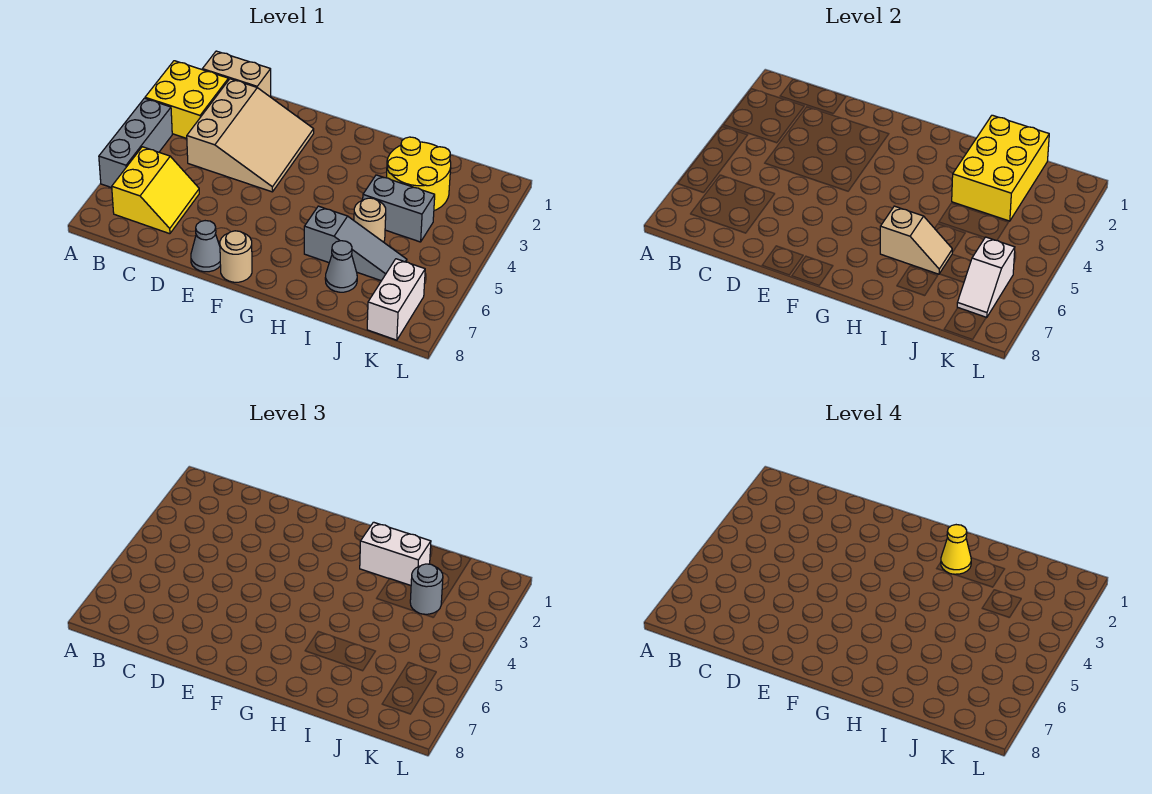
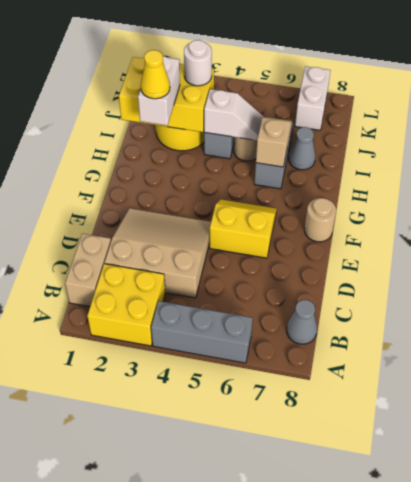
yellow 2x2 slope [112,147,199,234] -> yellow 2x2 slope moved to [210,200,277,258]
grey 1x1 cone [191,221,221,272] -> grey 1x1 cone moved to [287,300,317,344]
grey 1x1 round brick [410,564,443,614] -> white 1x1 round brick [184,40,212,86]
white 1x2 slope [957,237,1015,318] -> white 1x2 slope moved to [204,89,264,140]
white 1x2 brick [367,259,425,340] -> white 1x2 brick turned to [295,66,331,130]

